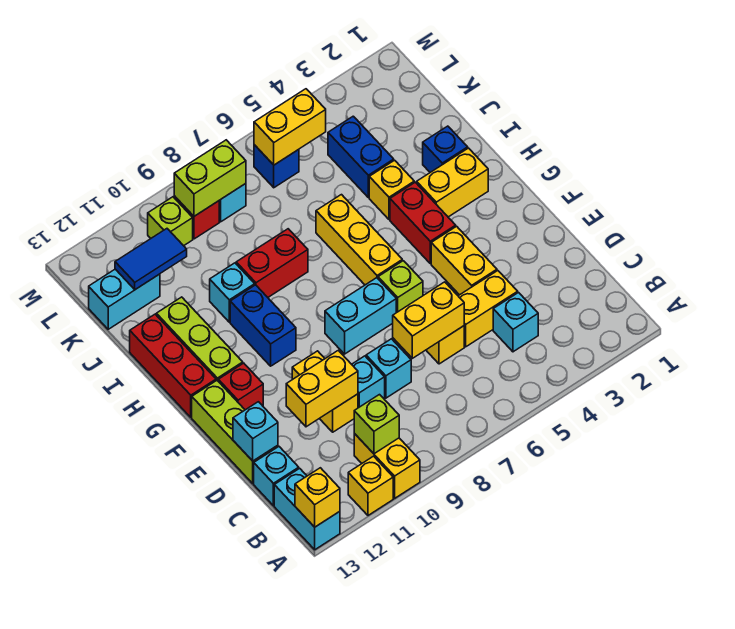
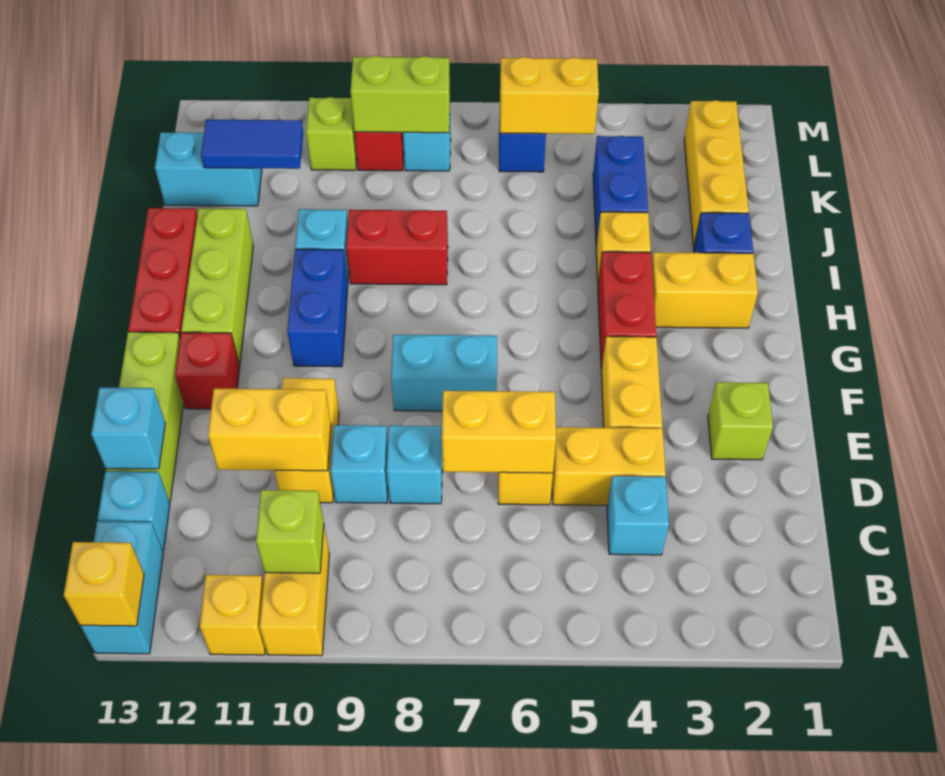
lime 1x1 brick [378,261,423,313] -> lime 1x1 brick moved to [708,382,773,460]
yellow 1x3 brick [316,195,402,285] -> yellow 1x3 brick moved to [684,100,749,247]

